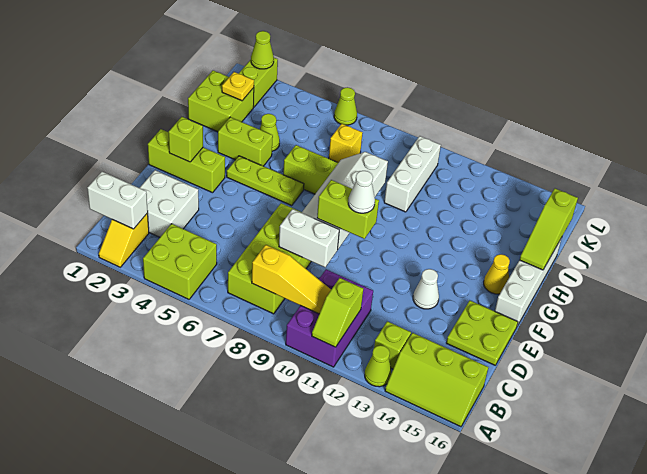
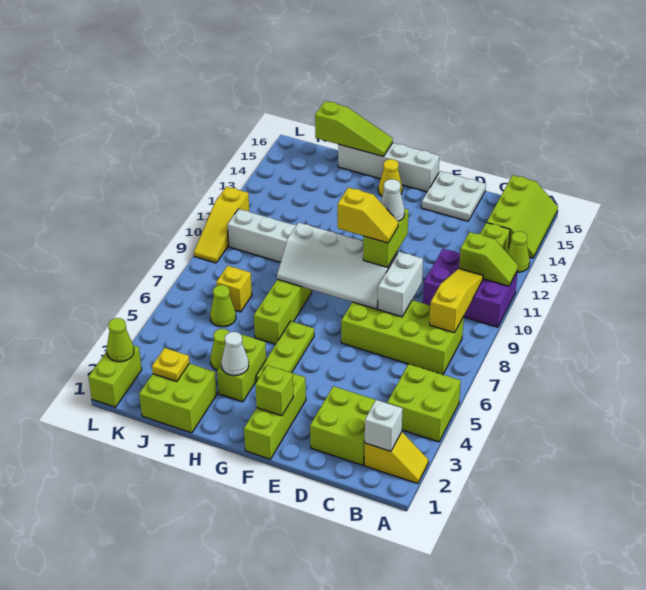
white 1x2 brick [87,172,148,229] -> white 1x1 brick [365,400,403,451]
white 2x2 brick [140,170,199,237] -> lime 2x2 brick [310,386,376,465]
lime 2x2 plate [446,301,518,365] -> white 2x2 plate [422,171,486,221]
none -> yellow 1x2 slope [338,187,398,243]
white 1x1 cone [413,269,439,309] -> white 1x1 cone moved to [221,332,249,376]
lime 1x2 brick [239,58,278,107] -> lime 1x2 brick turned to [88,346,142,407]
lime 1x1 cone [334,87,357,125] -> lime 1x1 cone moved to [210,285,236,327]
none -> yellow 1x3 slope [194,186,249,263]

